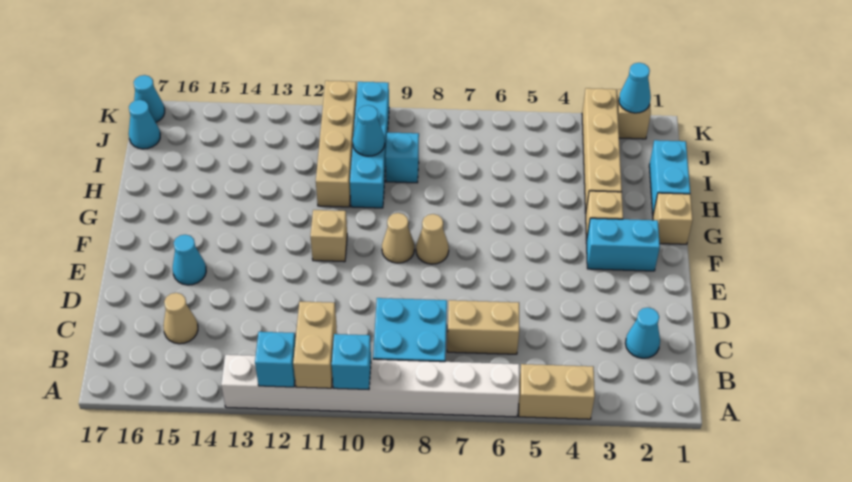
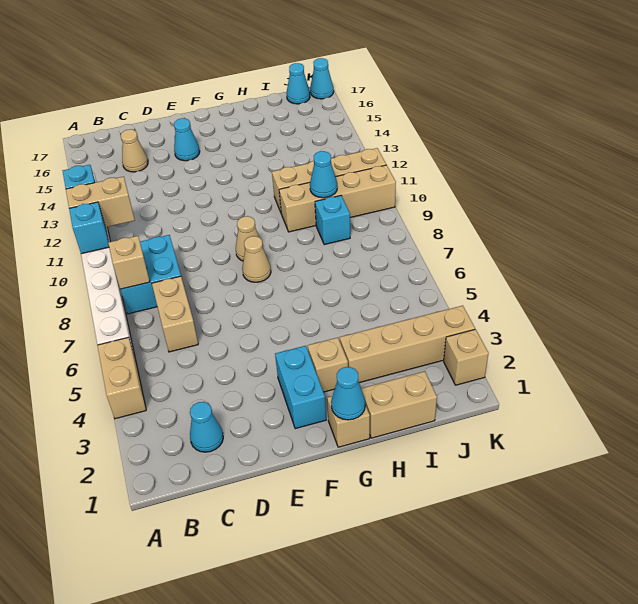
tan 1x1 brick [311,210,347,262] -> tan 1x1 brick moved to [108,236,150,289]
cyan 1x2 brick [649,140,690,214] -> tan 1x2 brick [361,371,437,438]
cyan 1x4 brick [350,82,389,208] -> tan 1x4 brick [279,165,396,232]
cyan 1x1 cone [619,63,651,113] -> cyan 1x1 cone moved to [331,367,365,420]

